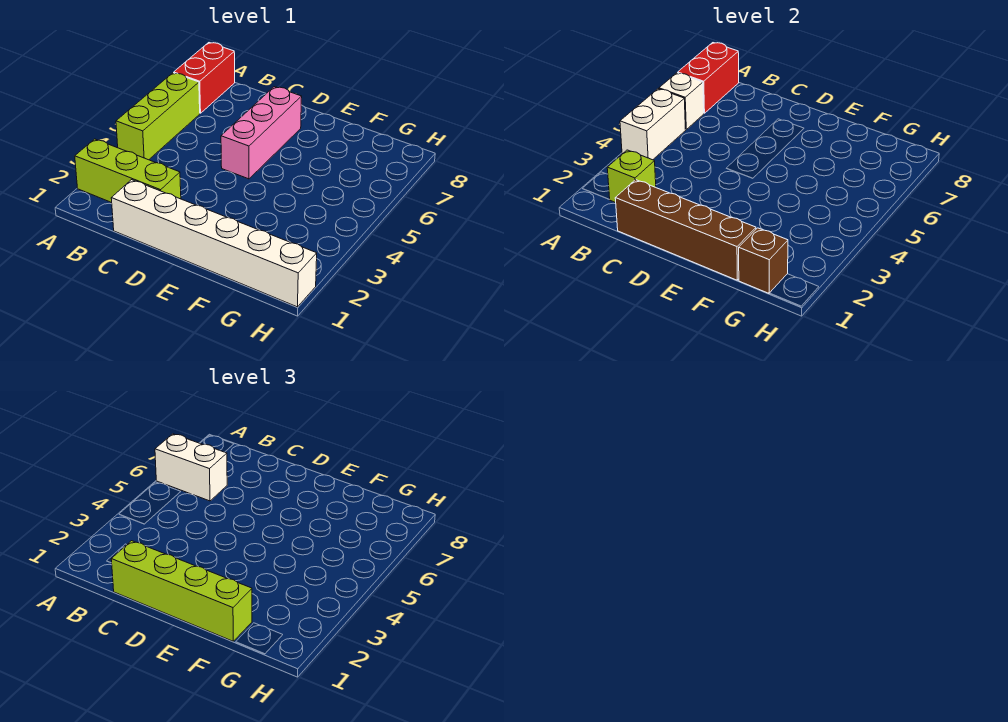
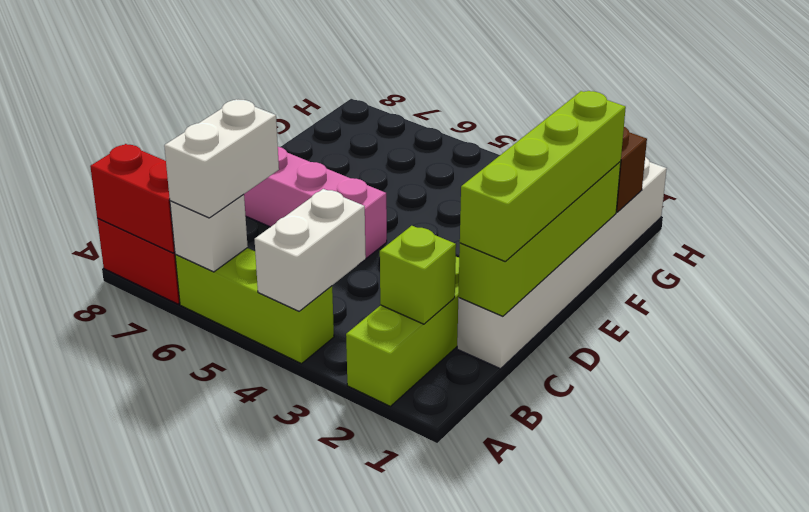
white 1x2 brick [620,89,686,160] -> white 1x2 brick turned to [255,189,366,311]
brown 1x4 brick [615,180,756,280] -> lime 1x4 brick [458,162,621,316]

